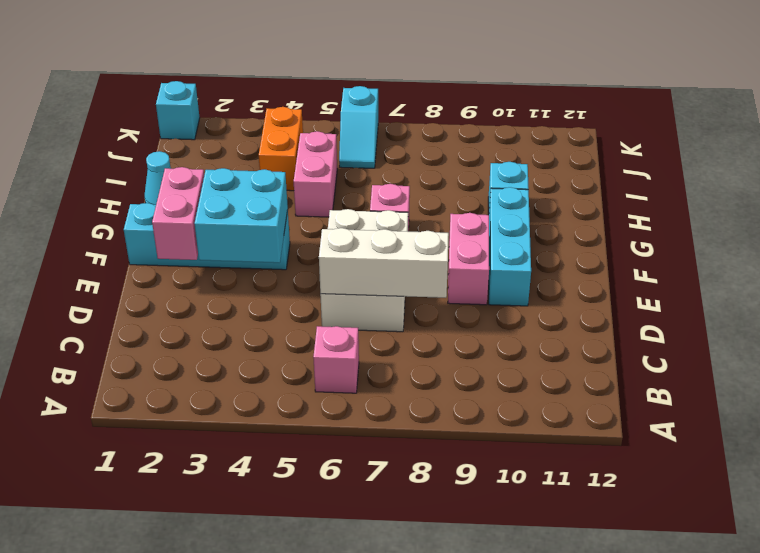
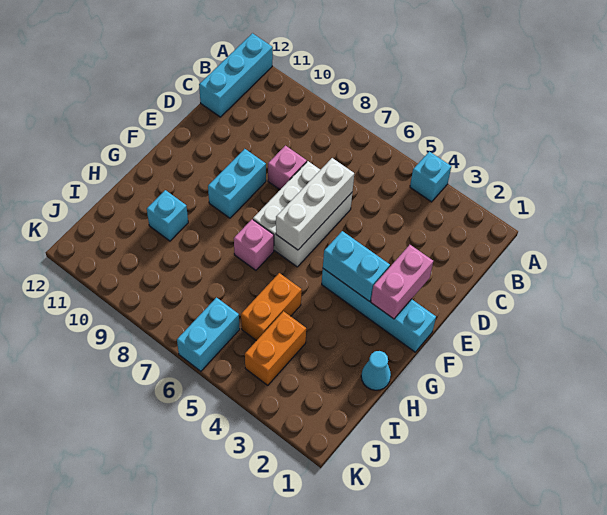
pink 1x1 brick [313,326,359,393] -> pink 1x1 brick moved to [268,146,307,190]
white 1x3 brick [319,228,449,298] -> white 1x3 brick turned to [276,158,354,250]
cyan 2x2 brick [195,168,288,263] -> cyan 1x2 brick [323,231,390,302]
pink 1x2 brick [448,213,489,305] -> cyan 1x2 brick [208,149,266,218]
cyan 1x3 brick [489,187,531,306] -> cyan 1x3 brick moved to [199,33,273,117]
pink 1x2 brick [294,131,337,217] -> orange 1x2 brick [241,273,302,341]
cyan 1x2 slope [339,86,378,168] -> cyan 1x2 brick [177,298,240,371]
cyan 1x1 brick [156,81,200,140] -> cyan 1x1 brick moved to [410,152,451,202]

